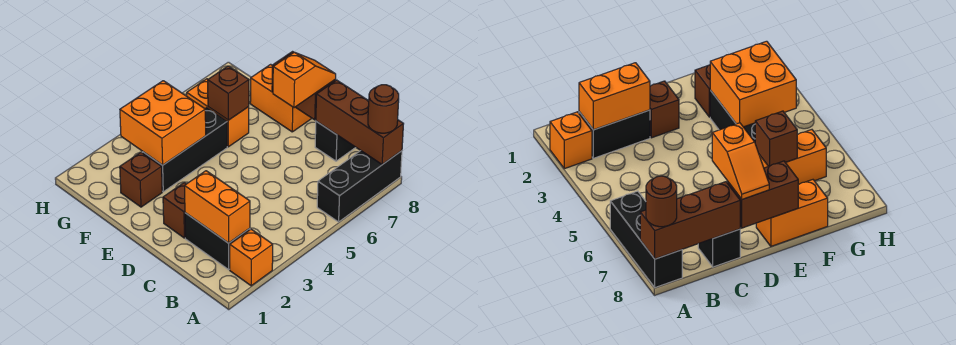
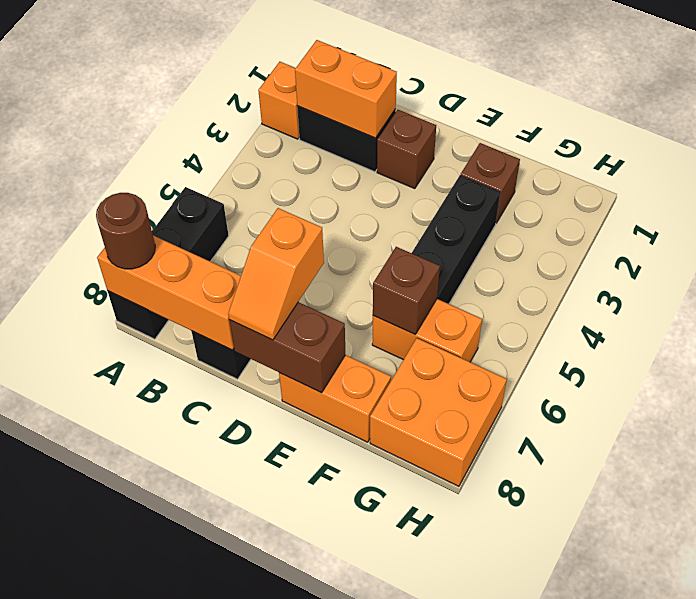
brown 1x3 brick [316,80,403,165] -> orange 1x3 brick [97,236,241,350]
orange 2x2 brick [120,81,206,165] -> orange 2x2 brick moved to [370,338,507,486]

